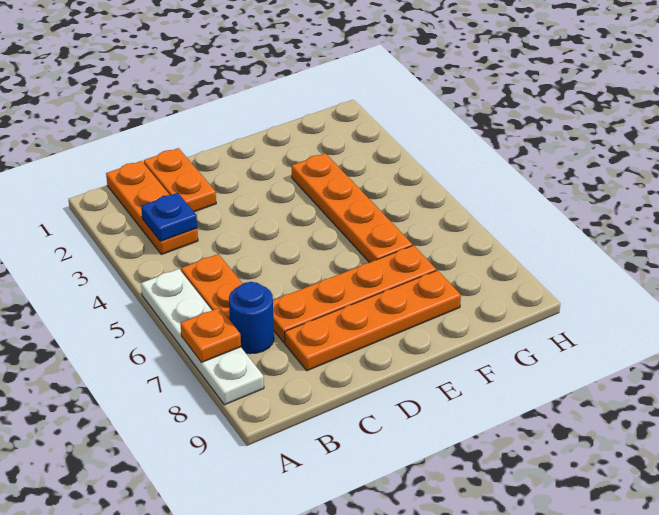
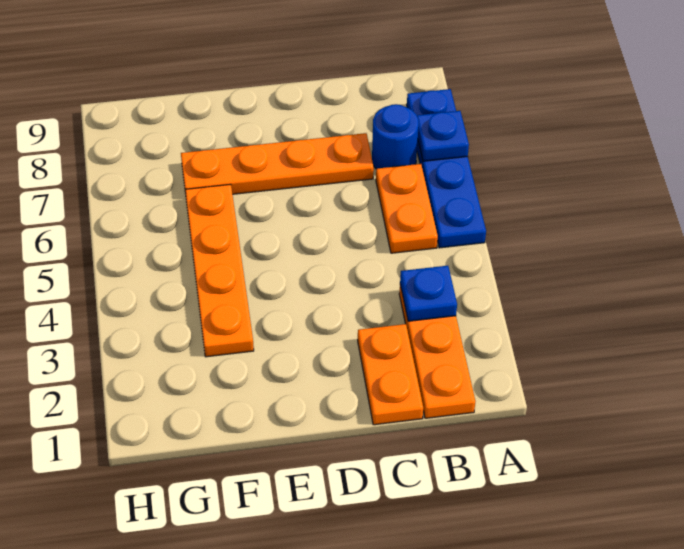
white 1x4 plate [141,269,264,405] -> blue 1x4 plate [407,89,486,248]
orange 1x1 plate [180,308,241,362] -> blue 1x1 plate [417,111,469,161]
orange 1x4 plate [285,270,461,371] -> none

